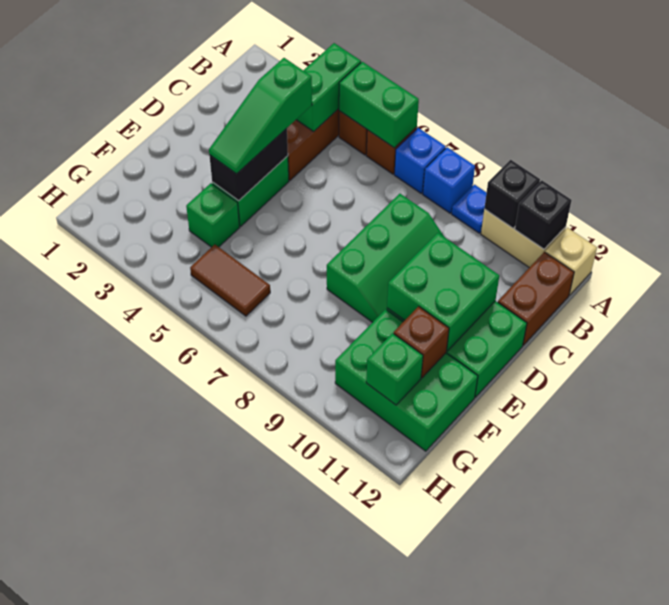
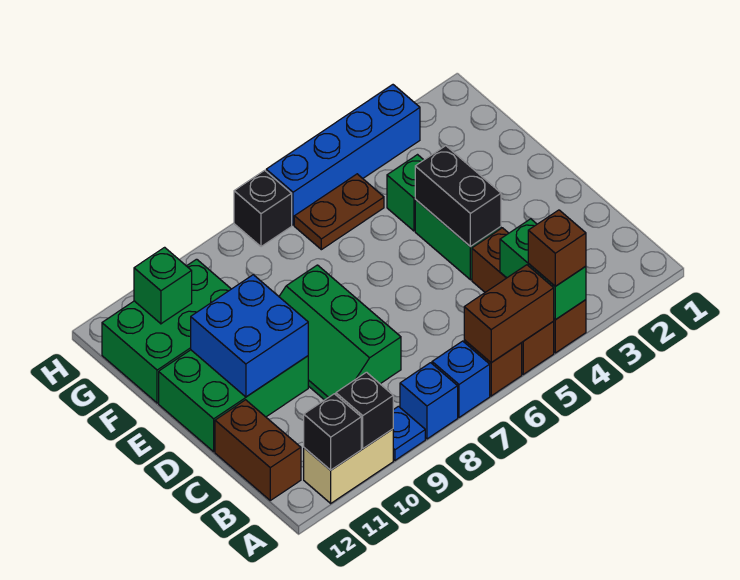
green 1x2 brick [339,62,419,148] -> brown 1x2 brick [464,265,554,363]
tan 1x1 brick [545,228,597,295] -> none
green 1x3 slope [209,58,312,174] -> none
green 2x2 brick [387,233,499,351] -> blue 2x2 brick [191,275,308,397]
brown 1x1 brick [394,306,449,378] -> brown 1x1 brick moved to [528,210,586,286]
brown 1x2 tile [190,245,270,316] -> brown 1x2 plate [294,174,384,250]
none -> blue 1x4 brick [266,85,420,225]
none -> black 1x1 brick [234,170,292,247]

